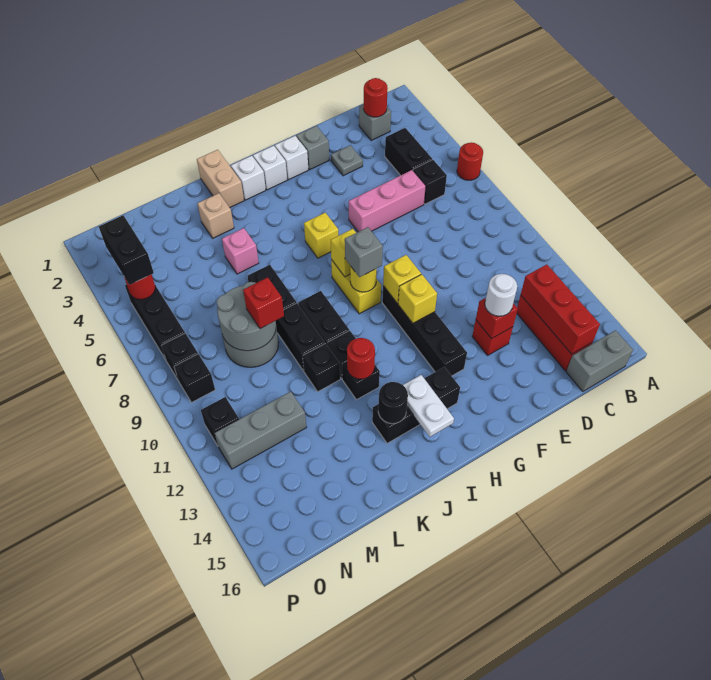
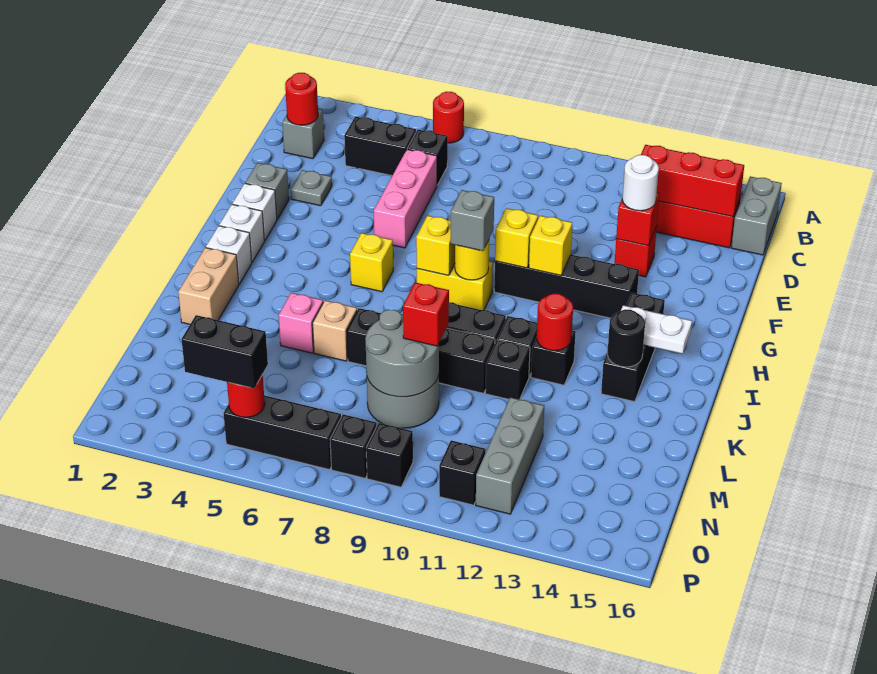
tan 1x2 brick [197,150,244,208] -> tan 1x2 brick turned to [178,248,239,324]
tan 1x1 brick [197,193,234,238] -> tan 1x1 brick moved to [313,300,357,361]

